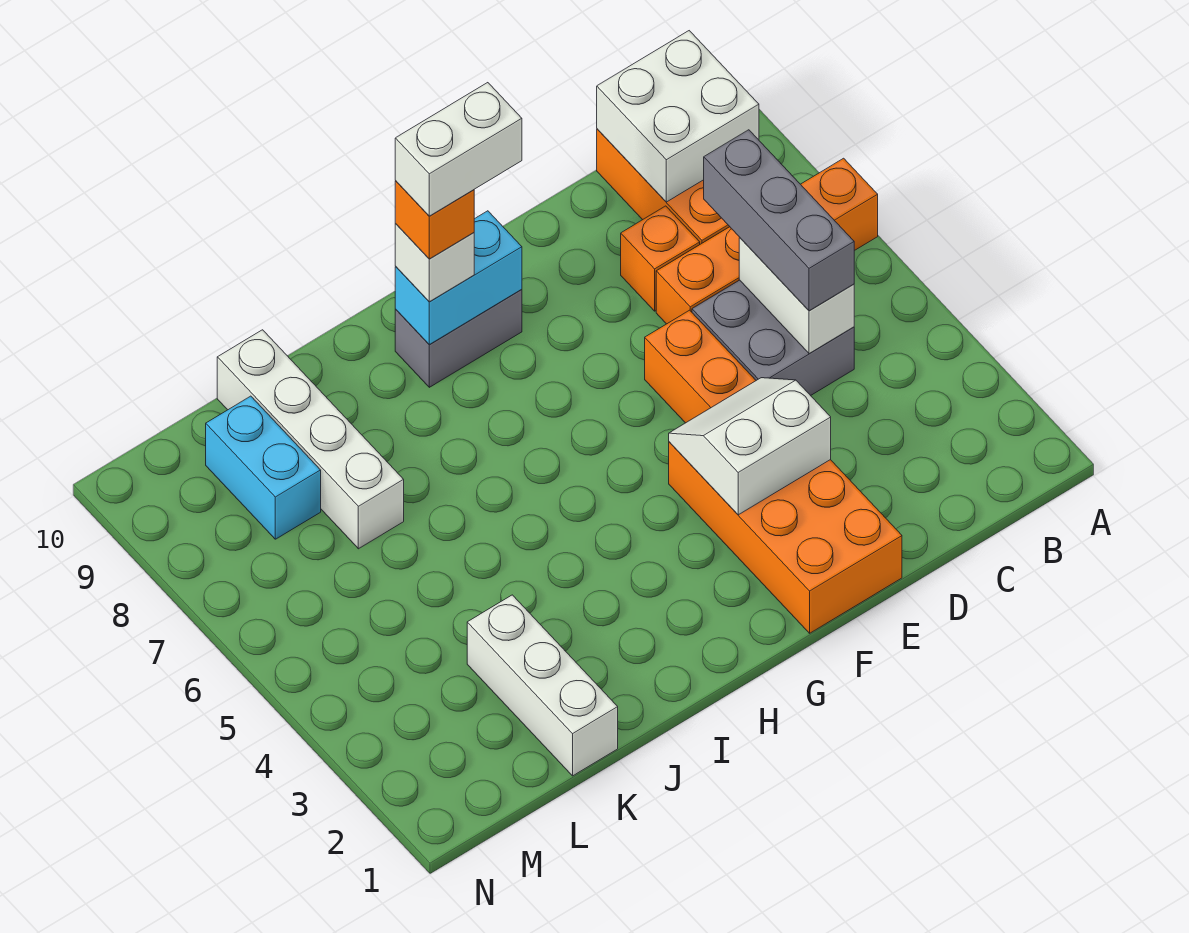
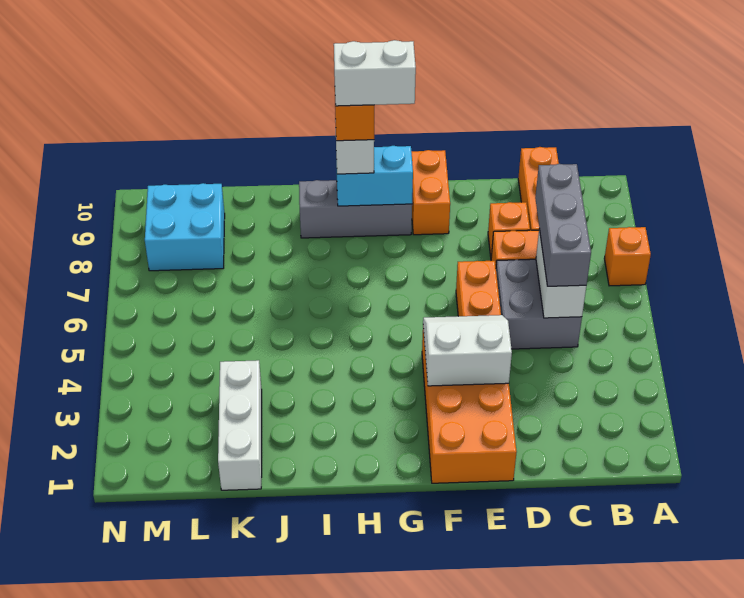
white 2x2 brick [597,31,759,202] -> none
none -> orange 1x2 brick [411,150,450,235]
grey 1x2 brick [395,290,522,387] -> grey 1x3 brick [299,180,412,238]
white 1x4 brick [217,330,404,549] -> none
cyan 1x2 brick [206,396,321,539] -> cyan 2x2 brick [145,183,225,271]

